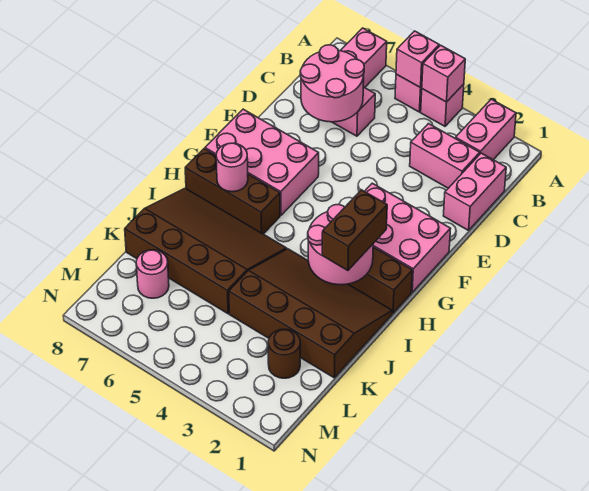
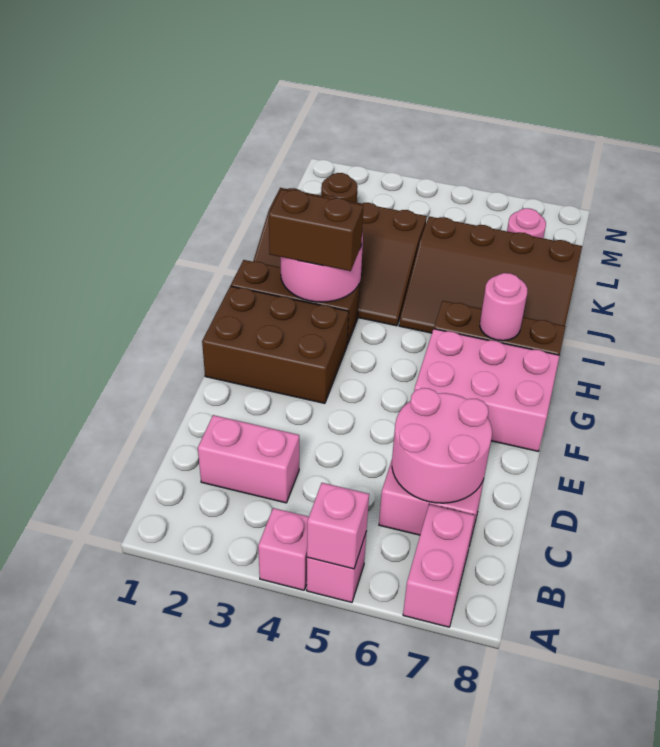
pink 1x2 brick [455,99,516,160] -> none
pink 1x1 brick [422,45,465,102] -> none
pink 1x2 brick [443,153,506,230] -> none
pink 2x3 brick [365,183,451,292] -> brown 2x3 brick [202,286,349,403]
brown 1x2 brick [322,190,387,270] -> brown 1x2 brick turned to [269,189,363,271]

